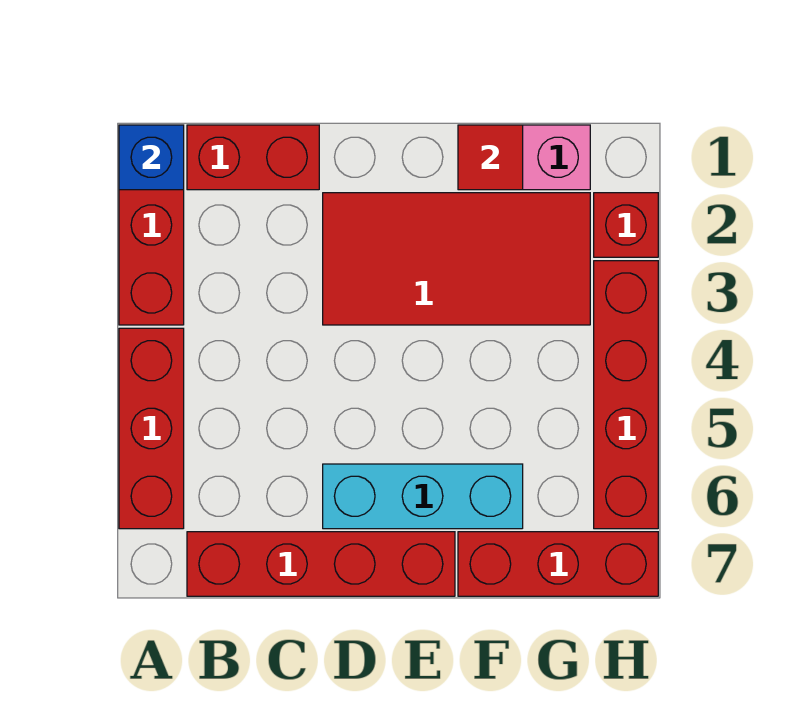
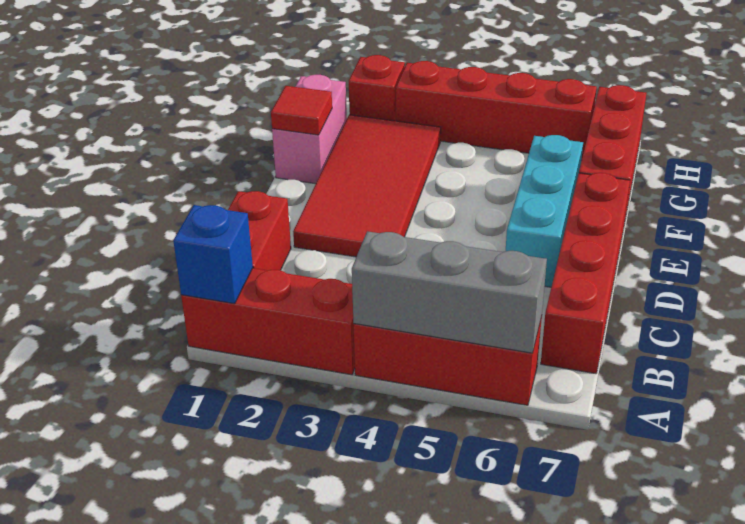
none -> grey 1x3 brick [352,231,547,353]

